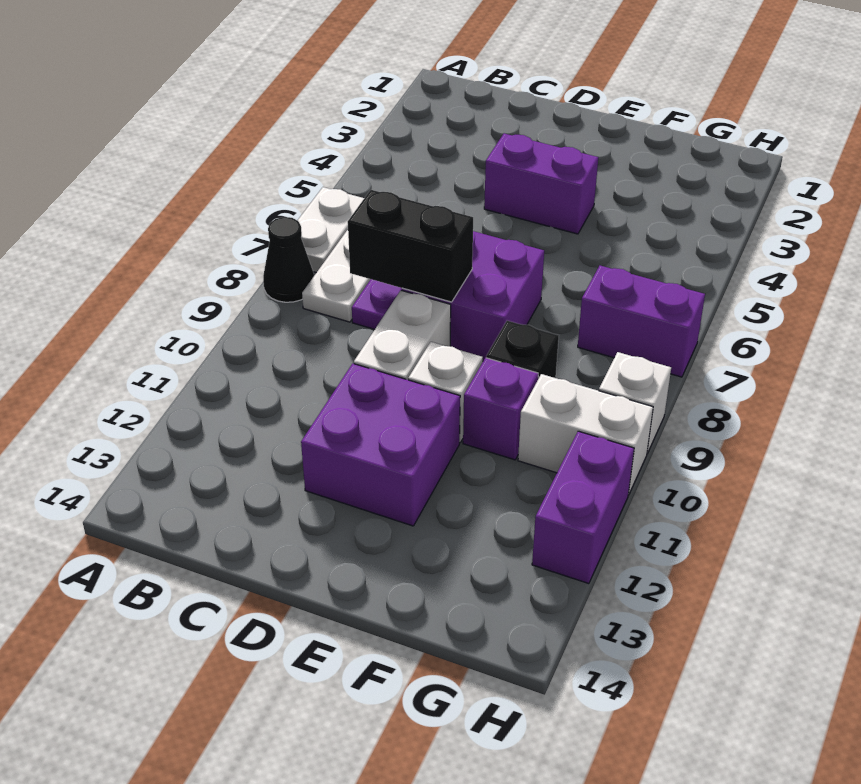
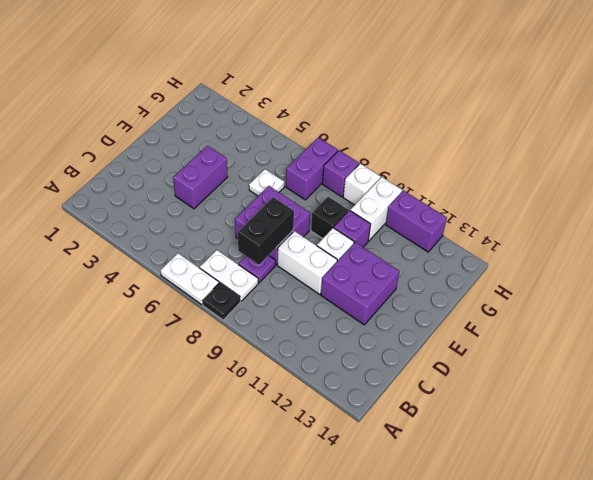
black 1x1 cone [263,217,314,302] -> black 1x1 plate [202,283,240,320]
none -> white 1x1 plate [249,169,284,196]
none -> purple 1x1 brick [322,150,359,197]

